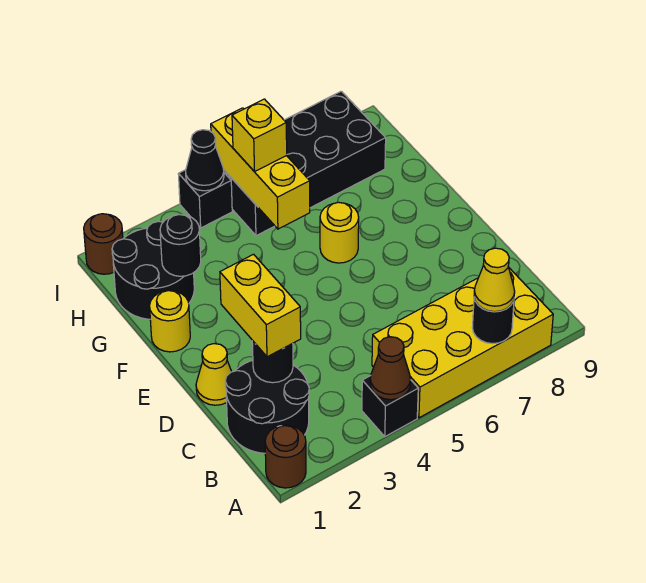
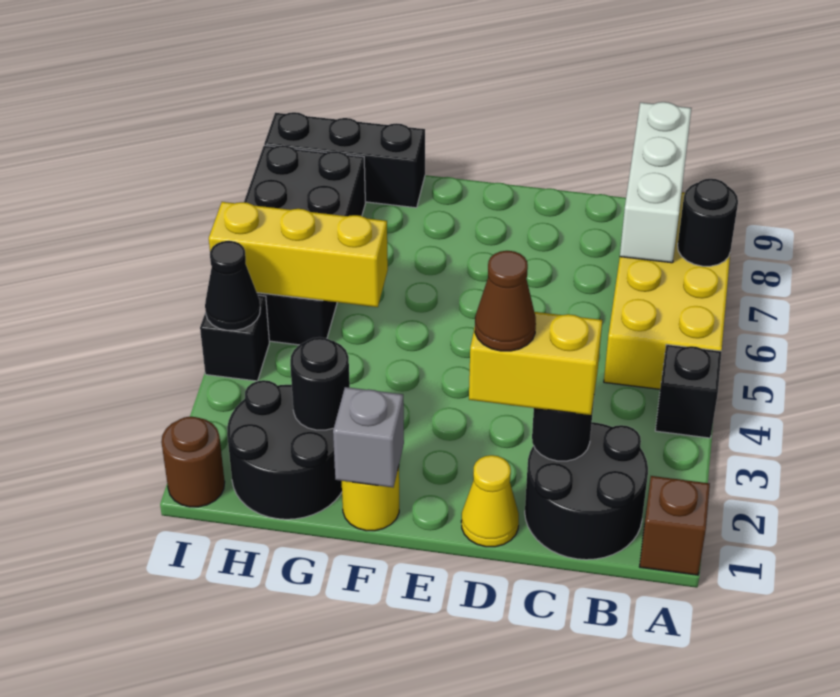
brown 1x1 round brick [265,425,306,488] -> brown 1x1 brick [640,476,710,575]
brown 1x1 cone [370,337,411,400] -> brown 1x1 cone moved to [475,251,536,351]
yellow 1x1 cone [474,248,515,312] -> none
none -> white 1x3 brick [620,102,691,263]
none -> grey 1x1 brick [333,387,404,487]
yellow 1x1 round brick [320,202,359,263] -> none
none -> black 1x3 brick [264,112,425,208]
yellow 1x1 brick [232,99,287,172] -> none

